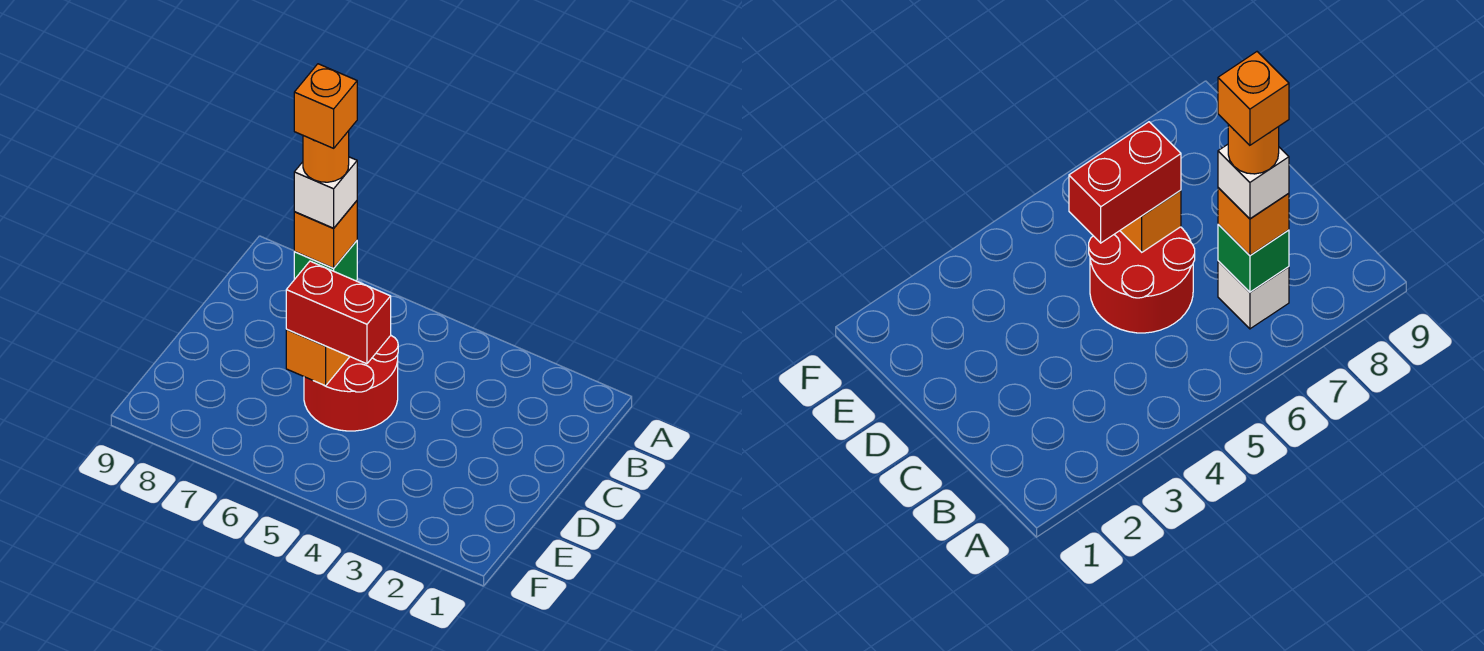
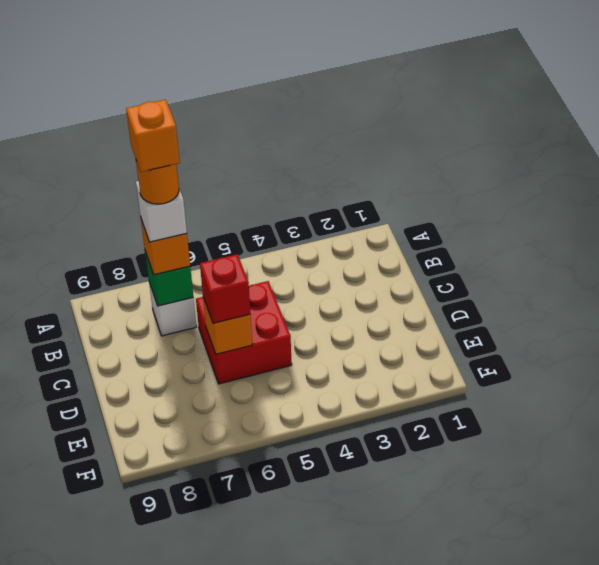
red 2x2 round brick [304,336,398,431] -> red 2x2 brick [196,281,292,384]
red 1x2 brick [286,261,391,364] -> red 1x1 brick [200,254,250,323]

